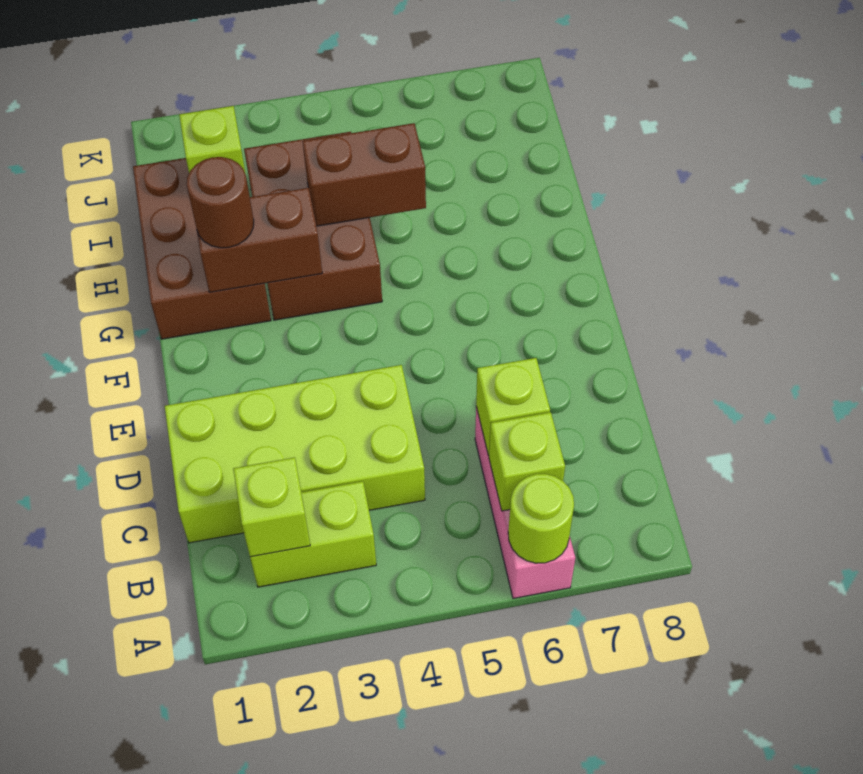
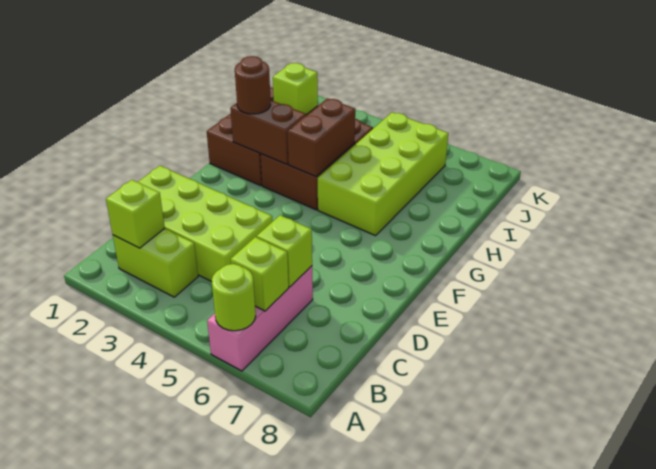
none -> lime 2x4 brick [318,112,448,236]
brown 1x2 brick [302,123,426,226] -> brown 1x2 brick turned to [287,98,355,177]

